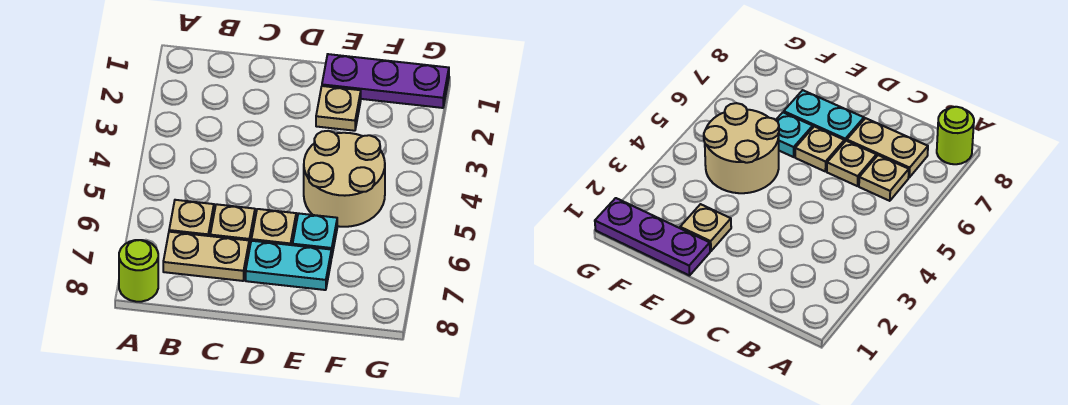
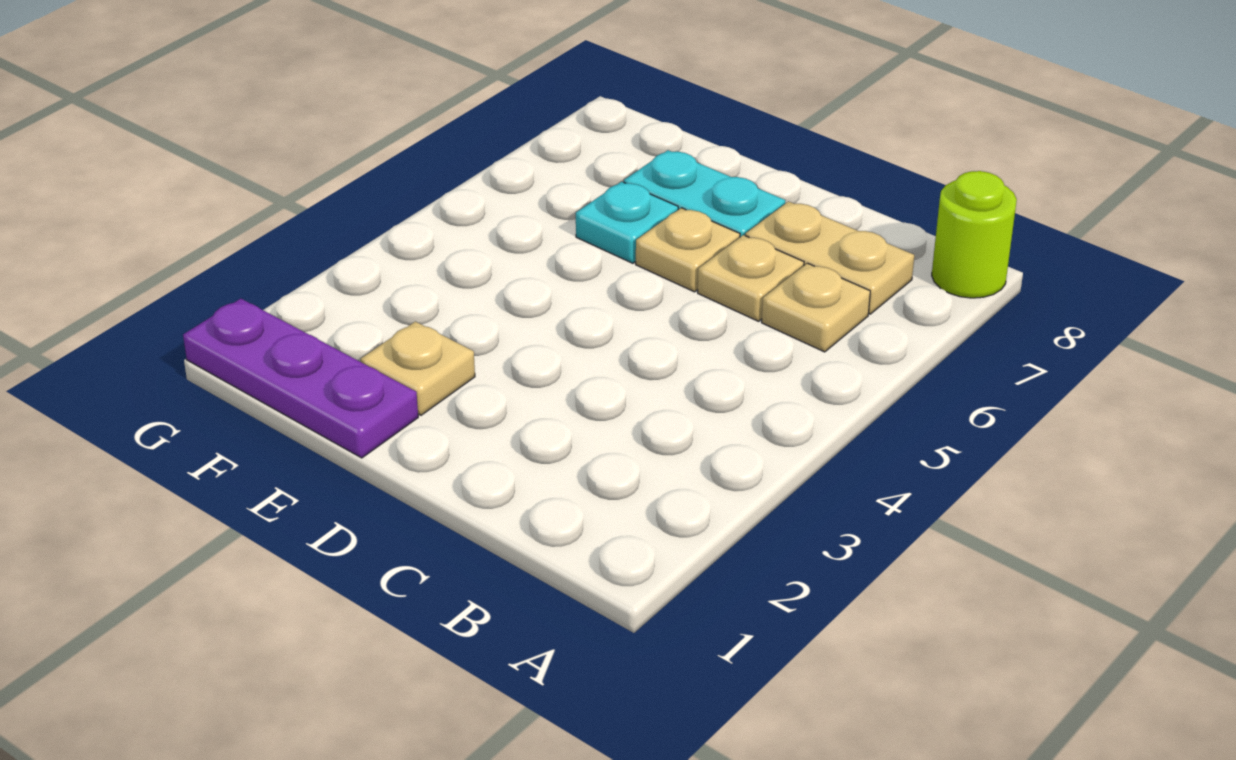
tan 2x2 round brick [304,131,385,227] -> none

